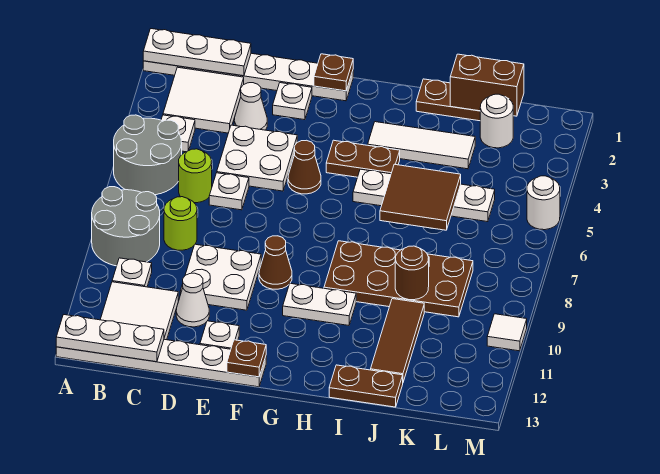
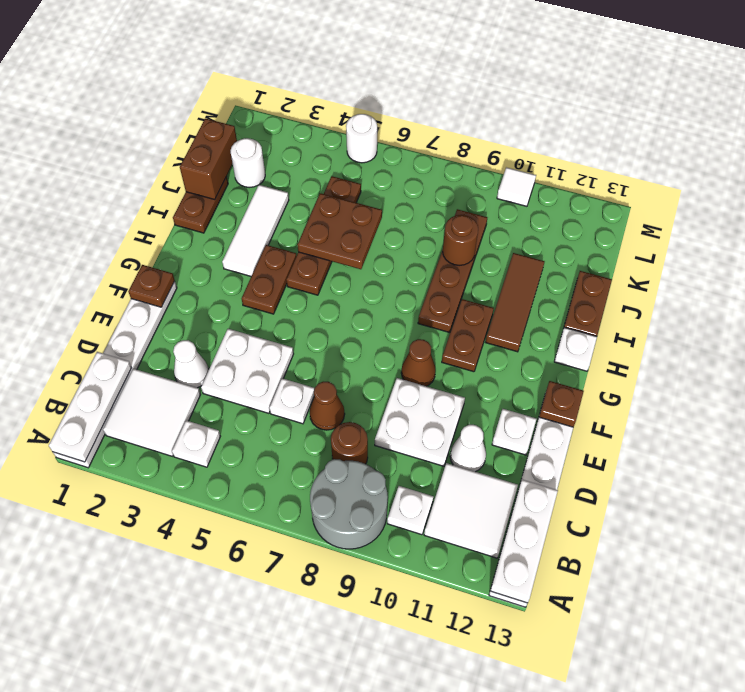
grey 2x2 round brick [114,115,182,195] -> none
lime 1x1 round brick [179,149,212,203] -> none
lime 1x1 round brick [164,197,197,250] -> brown 1x1 round brick [331,422,368,464]
white 1x1 plate [273,83,312,120] -> white 1x1 plate moved to [554,327,597,371]
brown 1x1 cone [288,140,321,194] -> brown 1x1 cone moved to [309,382,345,430]
white 1x2 plate [283,283,356,325] -> brown 1x2 plate [442,299,494,372]
white 1x4 plate [353,169,495,222] -> brown 1x4 plate [286,176,361,295]
brown 2x4 plate [324,241,473,317] -> brown 1x4 plate [418,209,487,333]
brown 2x2 tile [380,164,461,230] -> brown 2x2 plate [298,193,382,269]
brown 1x3 tile [371,299,424,382] -> brown 1x3 tile turned to [486,253,545,352]

